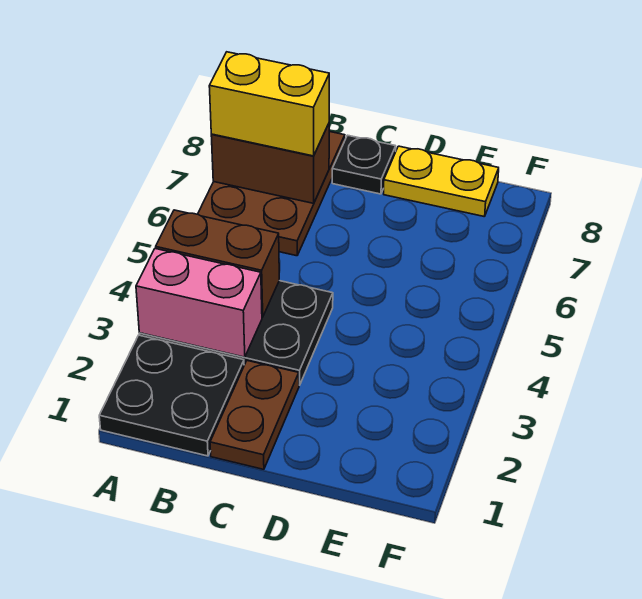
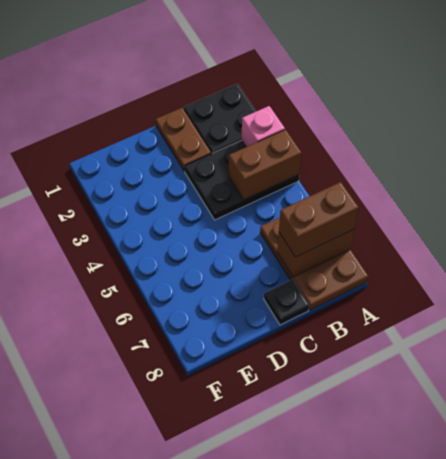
pink 1x2 brick [136,248,262,357] -> pink 1x1 brick [242,106,285,147]
yellow 1x2 brick [209,52,329,156] -> brown 1x2 brick [279,182,359,257]
yellow 1x2 plate [384,146,499,217] -> none

